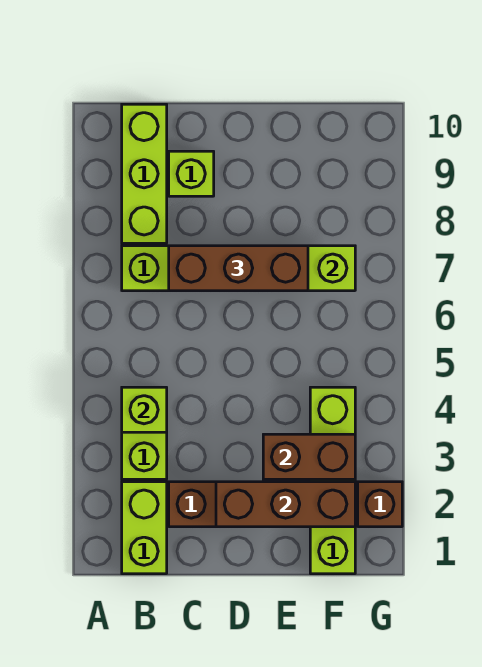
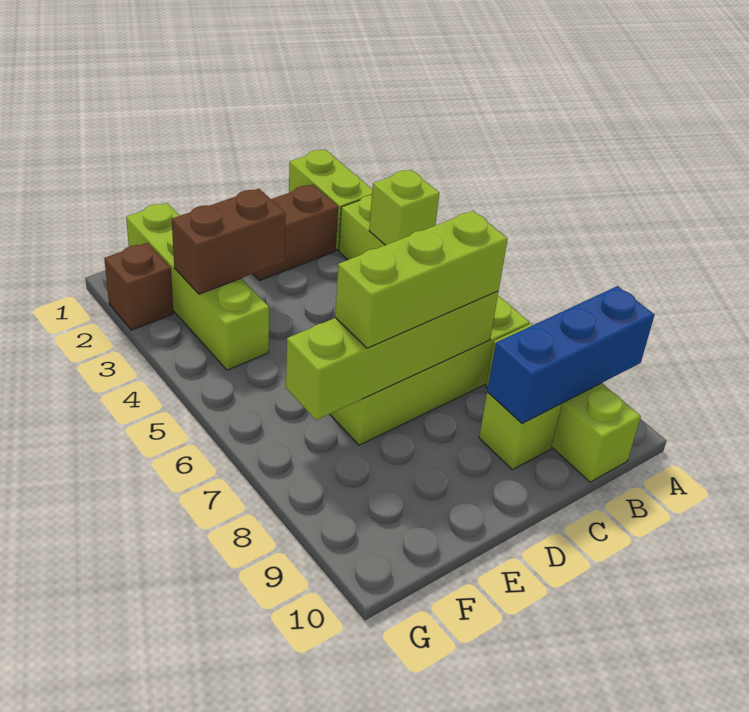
none -> blue 1x3 brick [487,286,654,423]
brown 1x3 brick [169,246,308,291] -> lime 1x3 brick [335,211,508,348]
brown 1x3 brick [216,482,355,527] -> none

